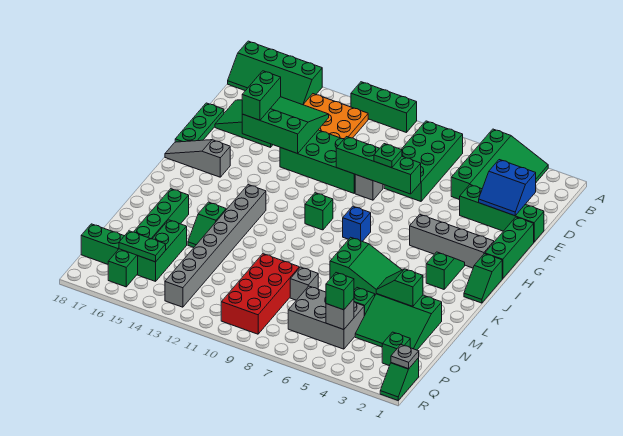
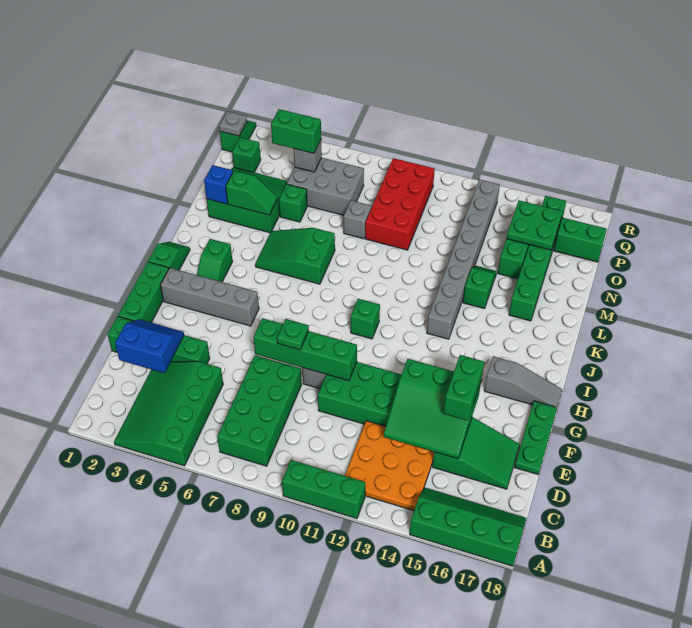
blue 1x1 brick [343,206,371,241] -> blue 1x1 brick moved to [204,165,233,204]
green 1x1 brick [326,273,354,310] -> green 1x2 brick [271,109,321,153]
green 1x2 plate [119,231,166,262] -> green 2x2 plate [506,200,563,250]

